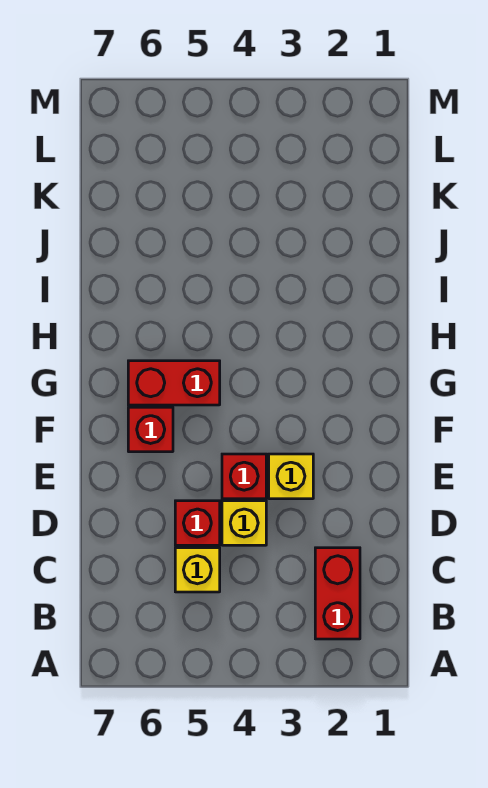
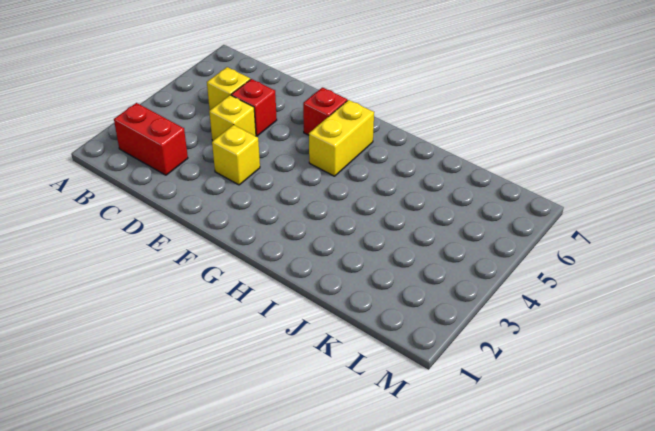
red 1x1 brick [222,454,266,499] -> none
red 1x2 brick [128,361,220,405] -> yellow 1x2 brick [309,100,374,176]

